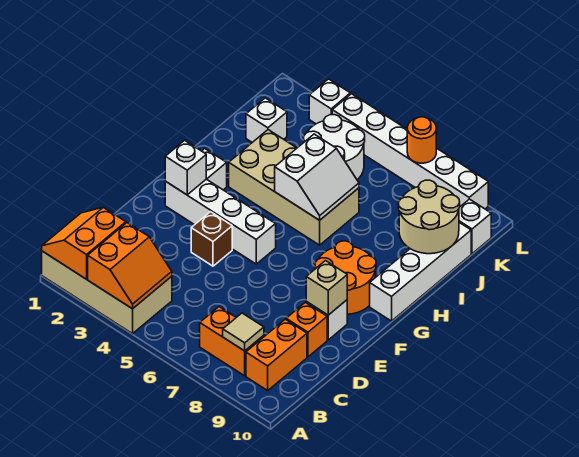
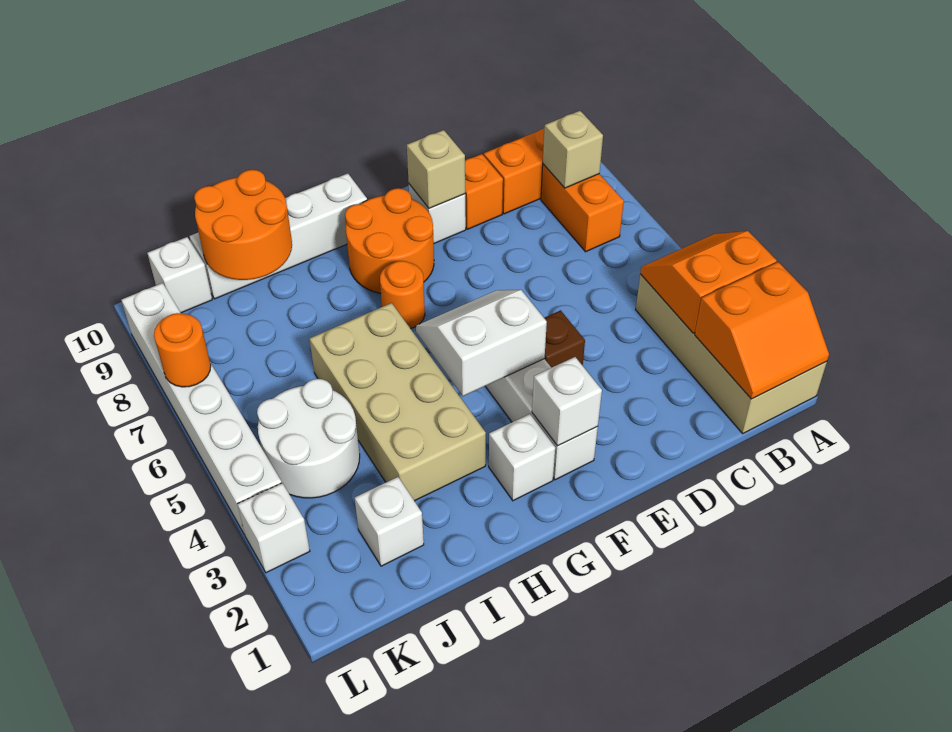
tan 1x1 tile [223,313,264,351] -> tan 1x1 brick [543,111,603,188]
none -> orange 1x1 round brick [380,261,425,329]
white 2x2 slope [275,134,359,220] -> white 2x2 slope moved to [416,290,547,396]
tan 2x2 round brick [398,180,460,254] -> orange 2x2 round brick [194,170,292,280]

